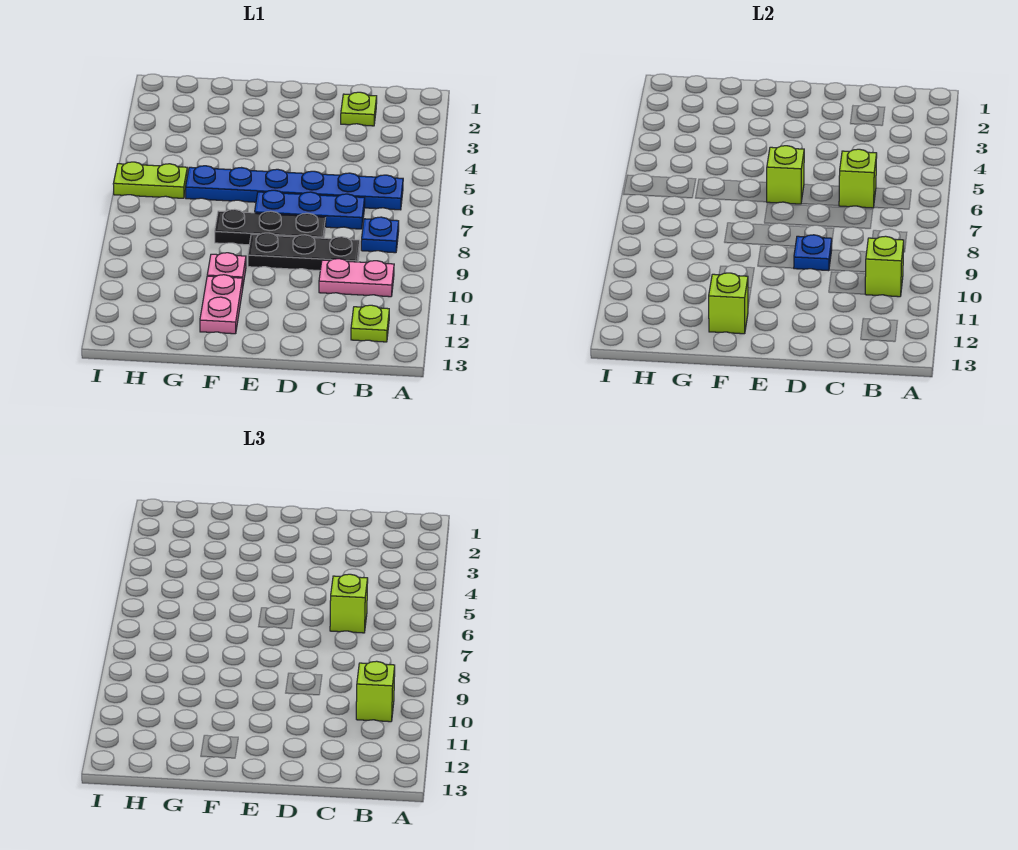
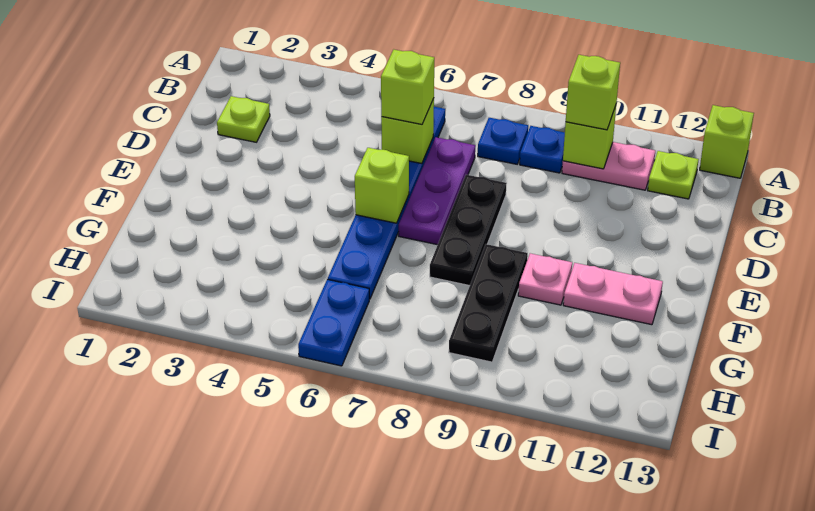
pink 1x2 plate [319,259,394,297] -> pink 1x2 plate turned to [562,142,655,190]
blue 1x3 plate [255,190,365,229] -> purple 1x3 plate [399,137,475,245]
black 1x3 plate [248,233,360,271] -> black 1x3 plate moved to [449,244,528,362]
blue 1x1 plate [794,235,832,271] -> blue 1x1 plate moved to [520,126,565,173]
lime 1x1 brick [709,273,748,334] -> lime 1x1 brick moved to [700,105,754,178]
lime 1x2 plate [113,162,187,198] -> blue 1x2 plate [298,279,369,366]

